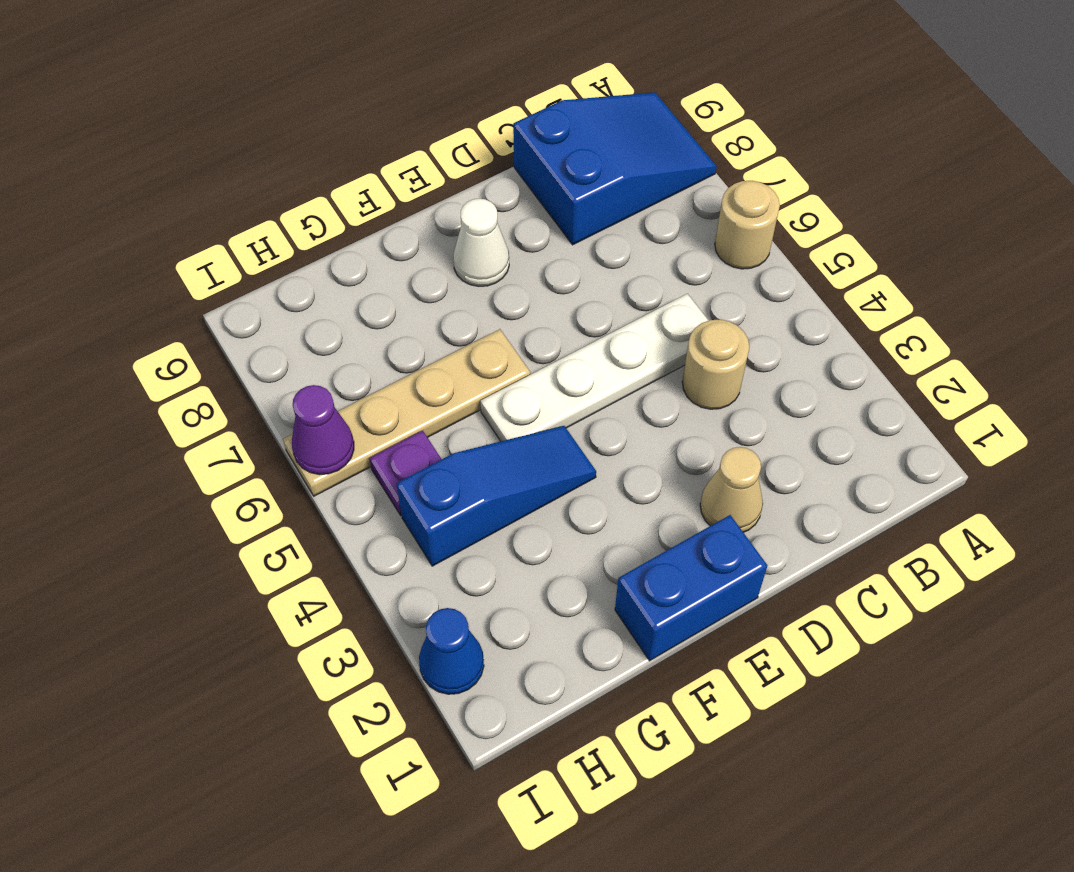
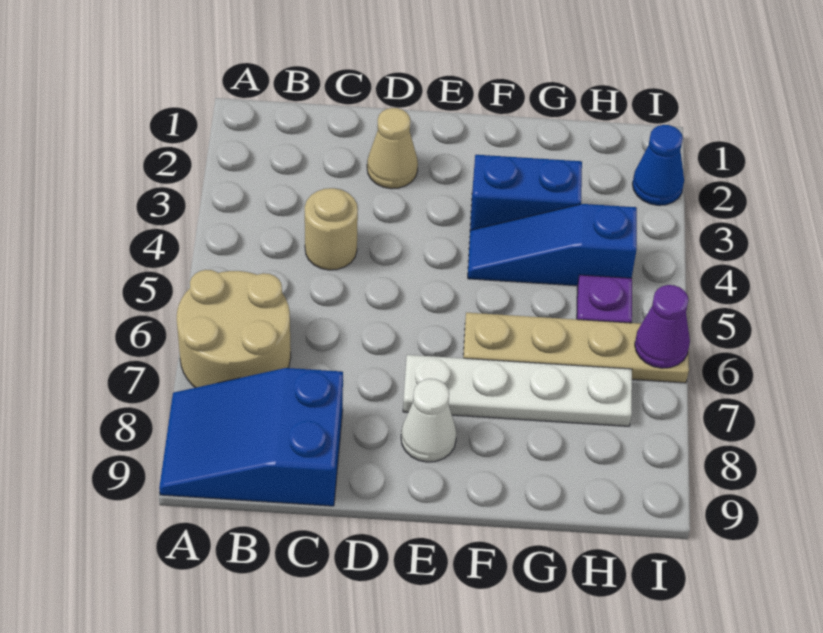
tan 1x1 round brick [715,181,780,269] -> tan 2x2 round brick [177,270,291,388]
white 1x4 plate [480,294,709,441] -> white 1x4 plate moved to [403,355,632,426]
blue 1x2 brick [615,515,767,661] -> blue 1x2 brick moved to [470,155,582,230]

